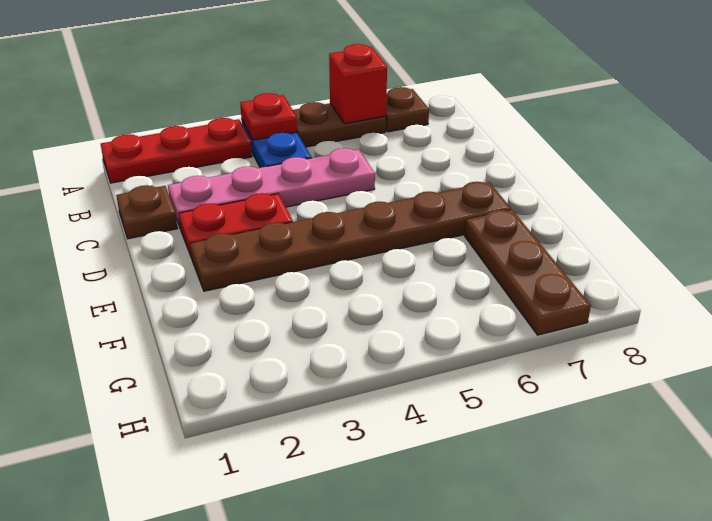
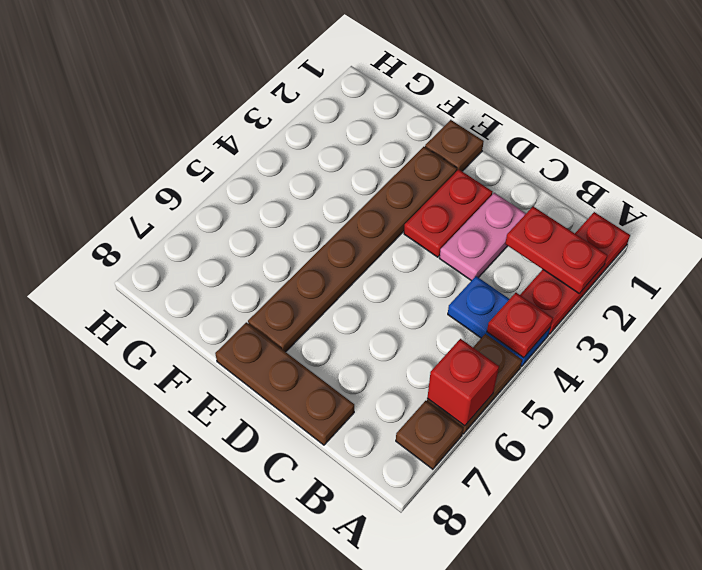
none -> red 1x2 plate [505,207,607,293]
brown 1x1 plate [116,185,178,239] -> brown 1x1 plate moved to [425,120,484,171]
pink 1x4 plate [168,148,375,227] -> pink 1x2 plate [439,193,526,281]
brown 1x3 plate [465,210,591,335] -> brown 1x3 plate moved to [215,322,354,445]

